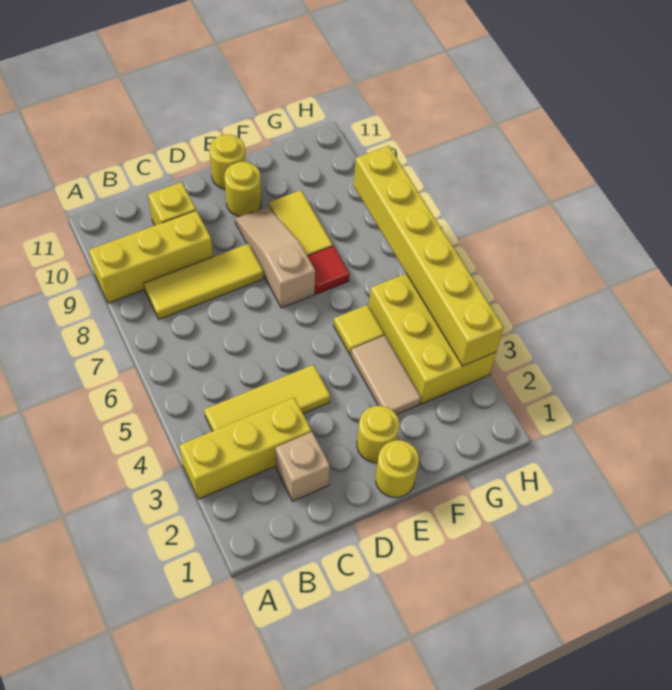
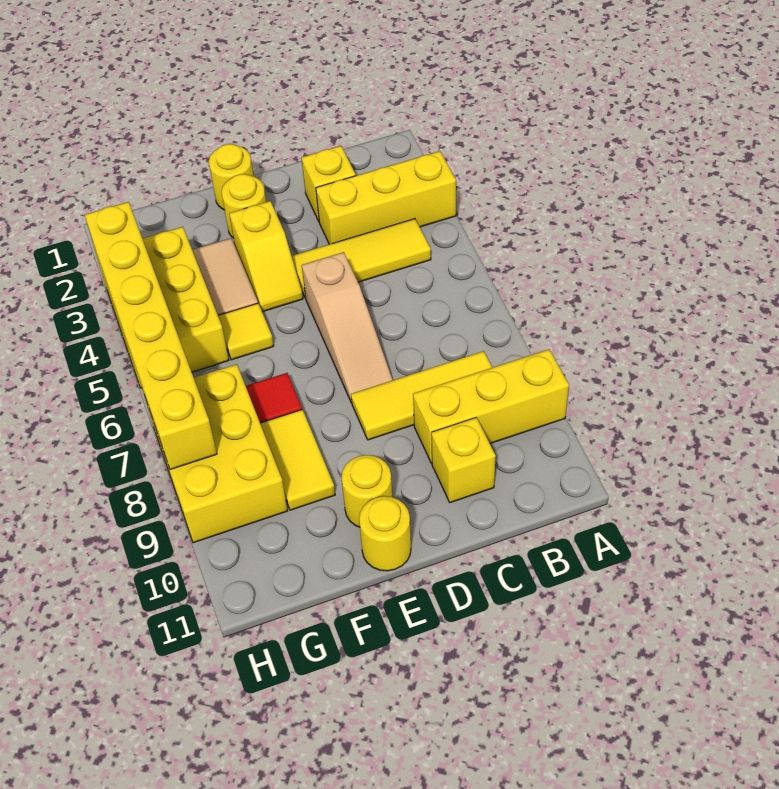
tan 1x1 brick [275,432,330,501] -> yellow 1x1 brick [302,146,356,221]
none -> yellow 1x2 slope [229,201,303,312]
tan 1x3 slope [235,206,315,308] -> tan 1x3 slope moved to [302,252,393,403]
none -> yellow 2x3 brick [146,364,288,543]

